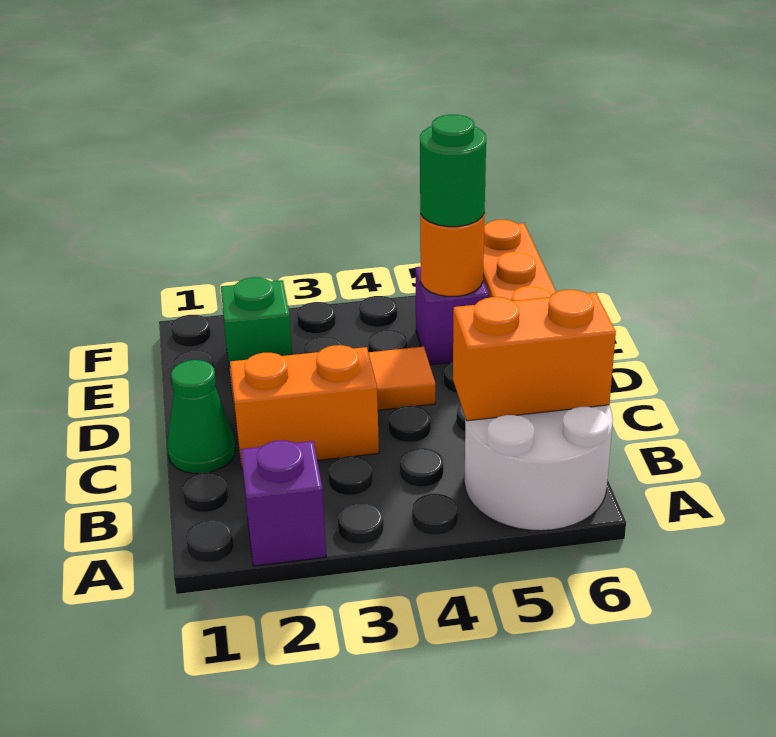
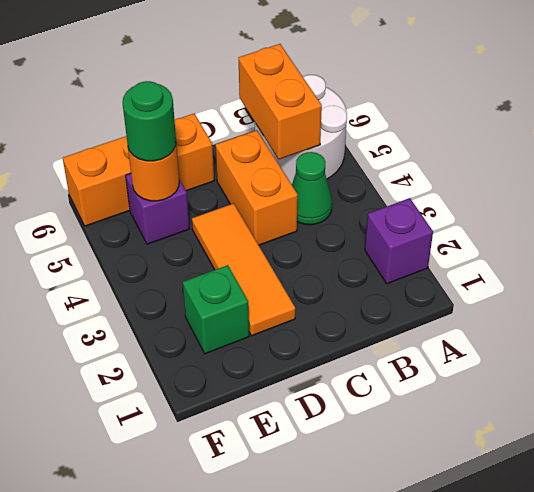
green 1x1 cone [167,360,235,473] -> green 1x1 cone moved to [292,152,332,225]
orange 1x2 brick [230,345,379,469] -> orange 1x2 brick moved to [215,130,298,245]

